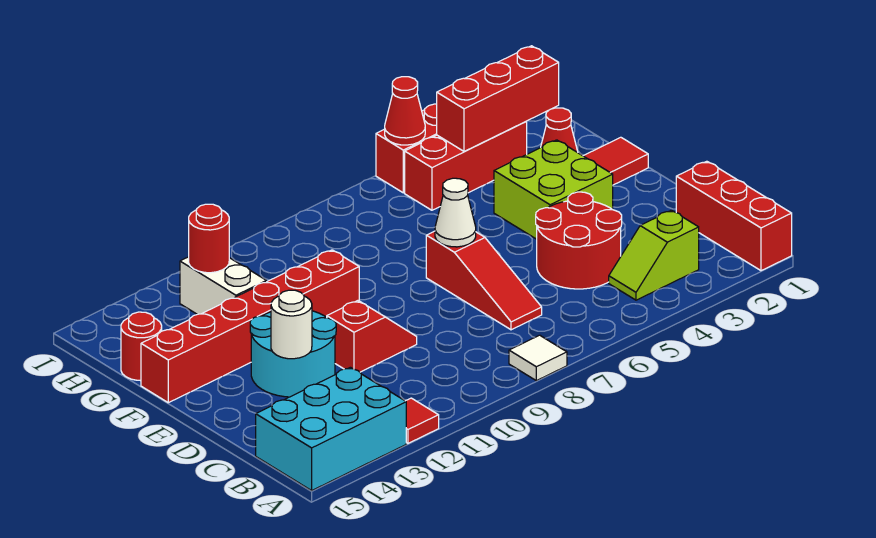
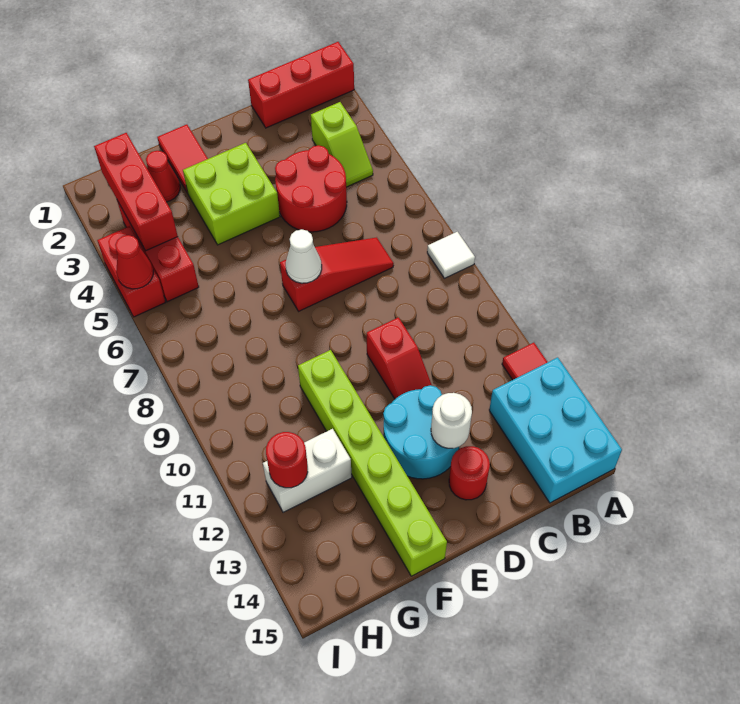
red 1x2 slope [327,301,417,372] -> red 1x2 slope turned to [367,317,432,399]
red 1x6 brick [141,250,359,403] -> lime 1x6 brick [298,350,447,576]
red 1x1 round brick [121,312,162,381] -> red 1x1 round brick moved to [449,446,490,500]

